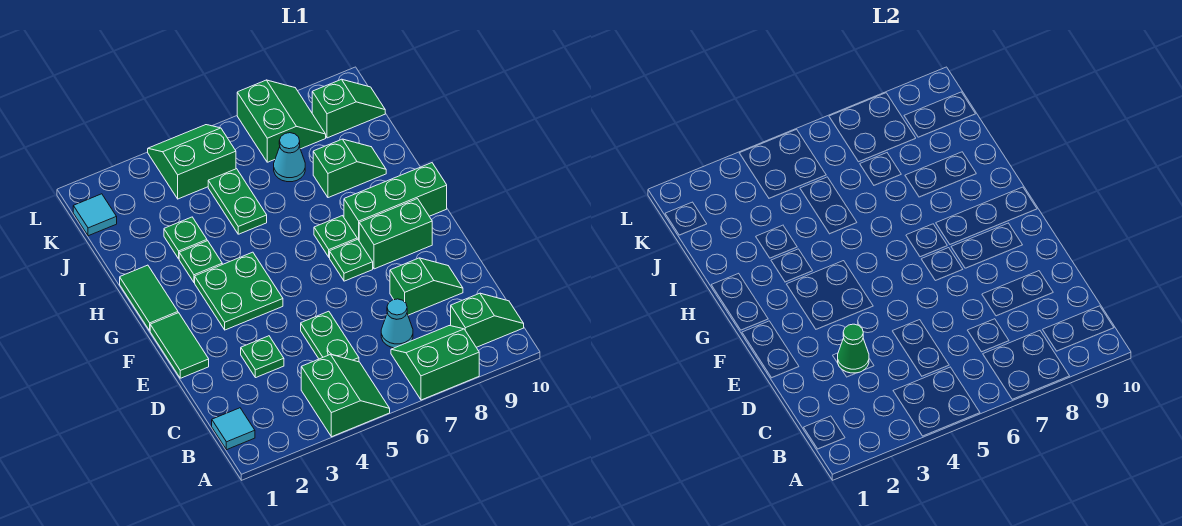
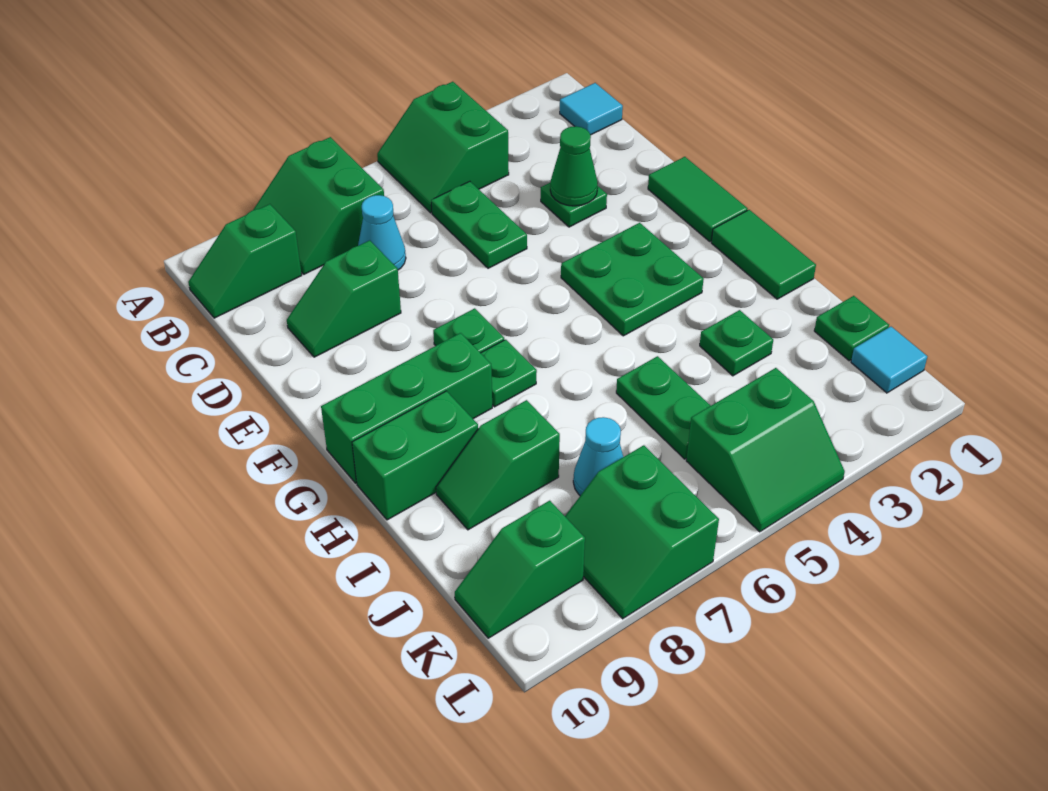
green 2x2 slope [391,326,479,400] -> green 2x2 slope turned to [253,137,384,274]
green 1x2 brick [359,199,432,269] -> green 1x2 brick moved to [352,391,478,520]
green 1x1 plate [179,241,222,283] -> green 1x1 plate moved to [814,296,889,361]

